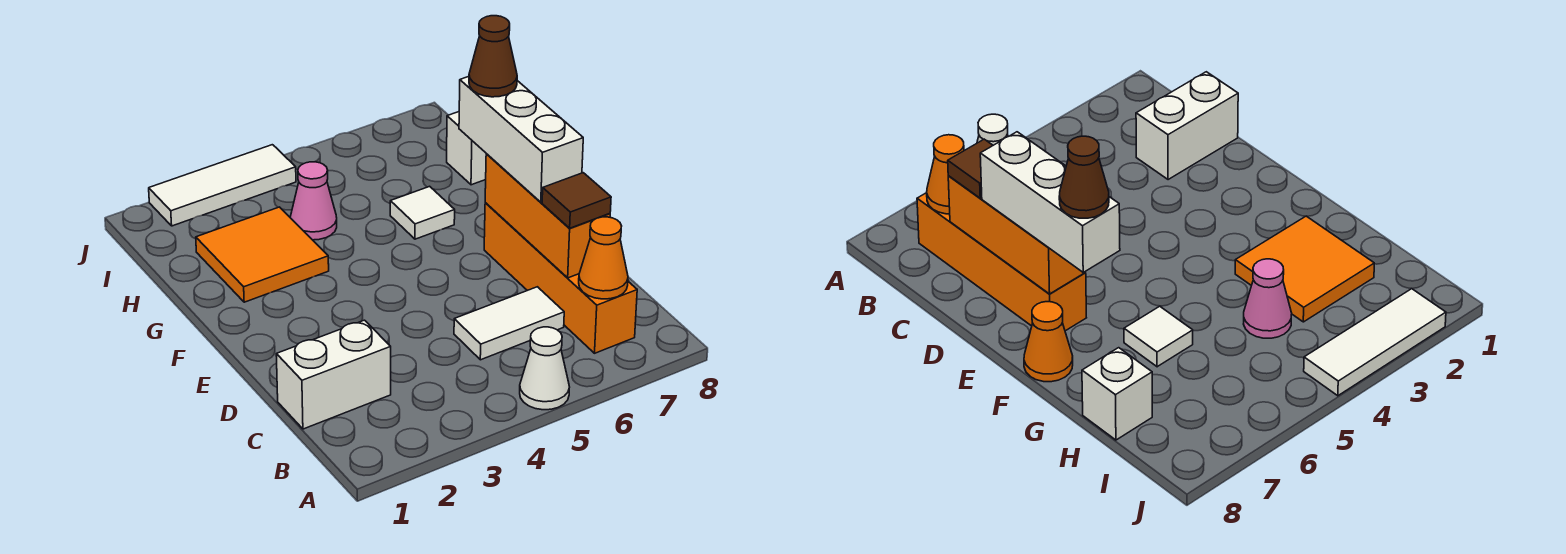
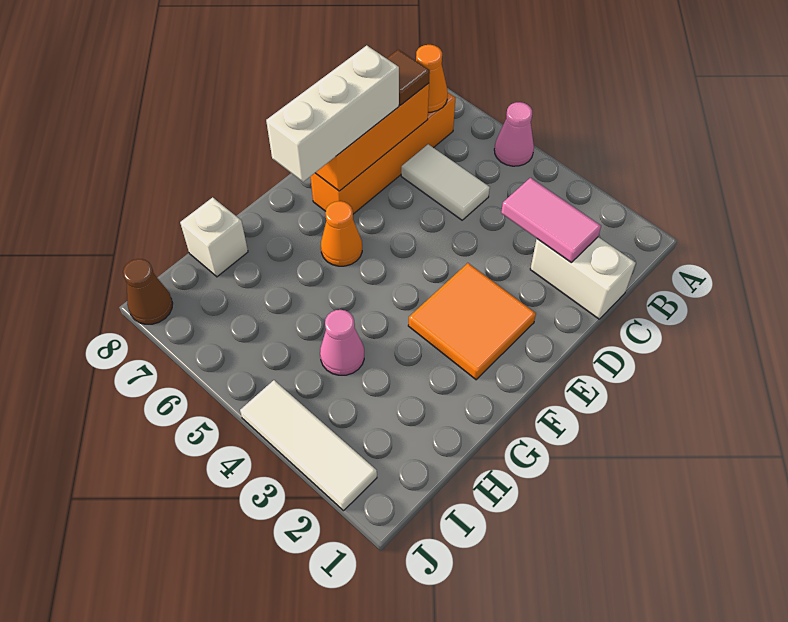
white 1x1 cone [520,327,569,410] -> pink 1x1 cone [494,102,534,166]
none -> pink 1x2 tile [501,178,601,263]
brown 1x1 cone [469,16,517,97] -> brown 1x1 cone moved to [123,259,173,324]
orange 1x1 cone [1024,302,1073,382] -> orange 1x1 cone moved to [321,201,362,266]
orange 2x2 tile [196,207,329,302] -> orange 2x2 tile moved to [408,263,536,380]
white 1x1 tile [390,186,455,239] -> none

